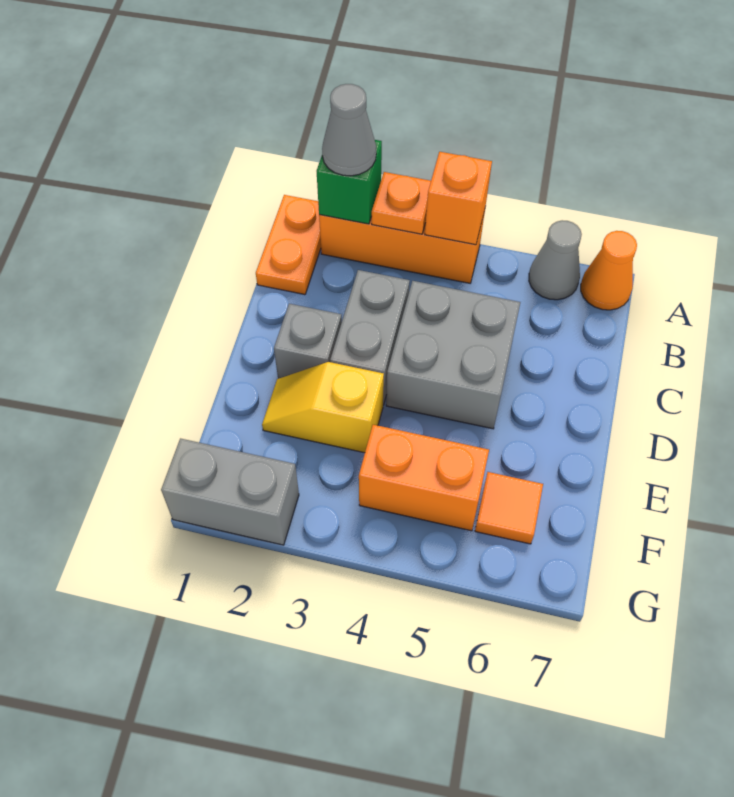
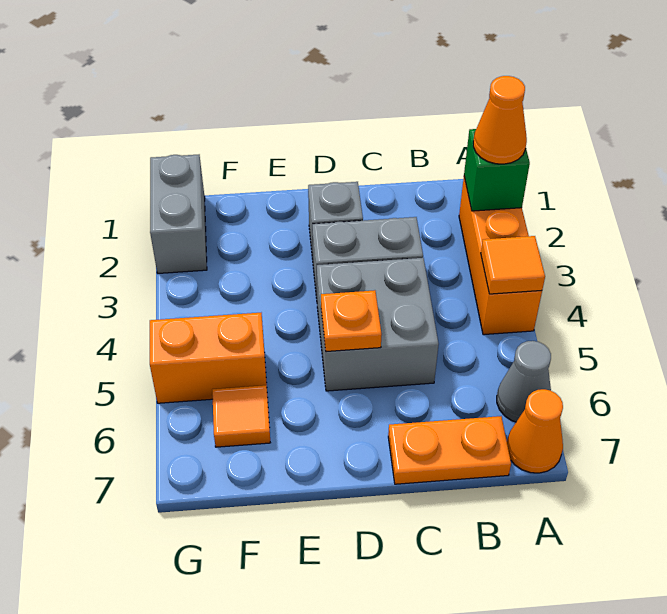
orange 1x2 plate [256,195,321,295] -> orange 1x2 plate moved to [388,416,511,484]
grey 1x1 cone [322,84,376,176] -> orange 1x1 cone [473,76,527,164]
orange 1x1 plate [372,172,431,234] -> orange 1x1 plate moved to [321,290,382,352]
orange 1x1 brick [425,152,492,245] -> orange 1x1 tile [481,236,545,294]
yellow 1x2 slope [262,362,384,453] -> none
orange 1x2 brick [359,425,489,531] -> orange 1x2 brick turned to [150,313,267,403]

